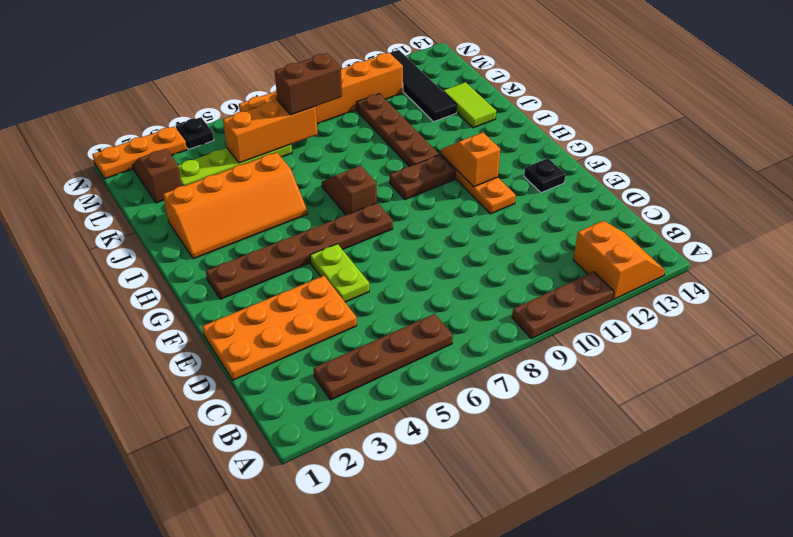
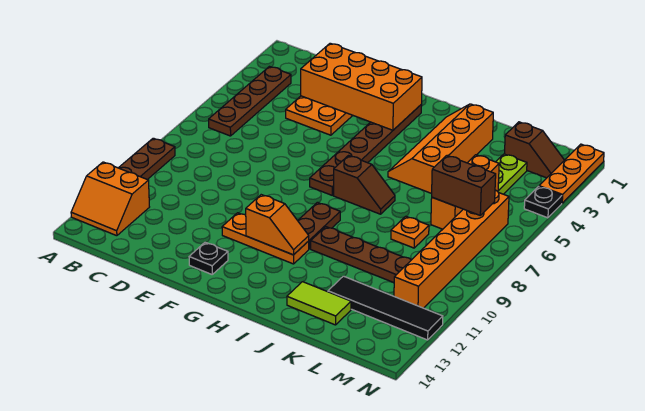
none -> orange 2x4 brick [301,43,422,130]
lime 1x2 plate [310,244,369,302] -> none
none -> orange 1x1 plate [391,216,429,248]
brown 1x2 brick [275,53,342,115] -> brown 1x2 brick turned to [432,156,496,215]

